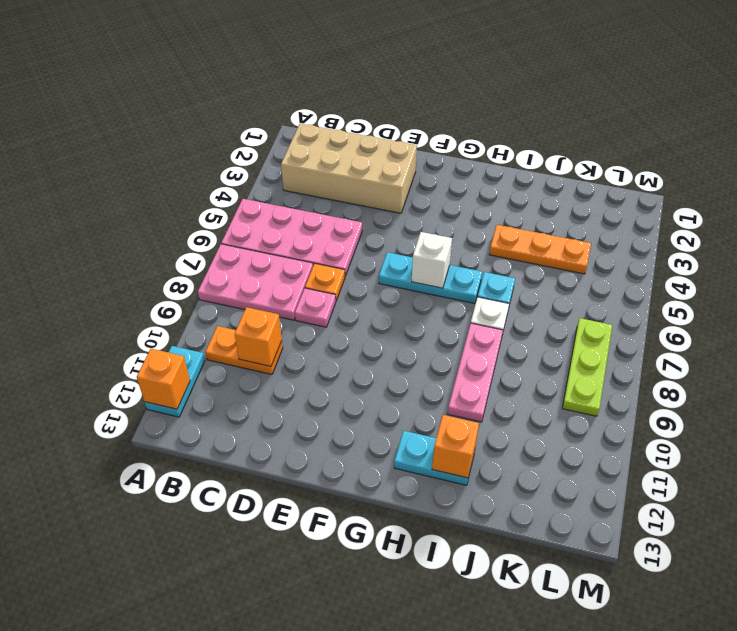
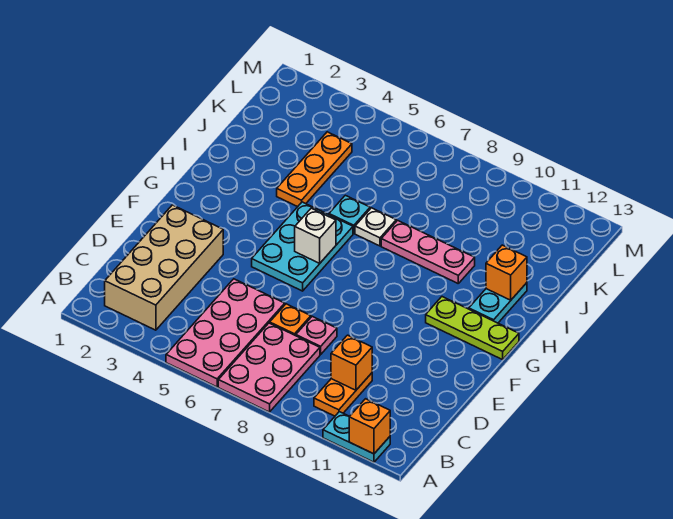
cyan 1x3 plate [379,252,482,304] -> cyan 2x3 plate [252,202,353,291]
lime 1x3 plate [562,318,612,416] -> lime 1x3 plate moved to [426,297,519,360]

